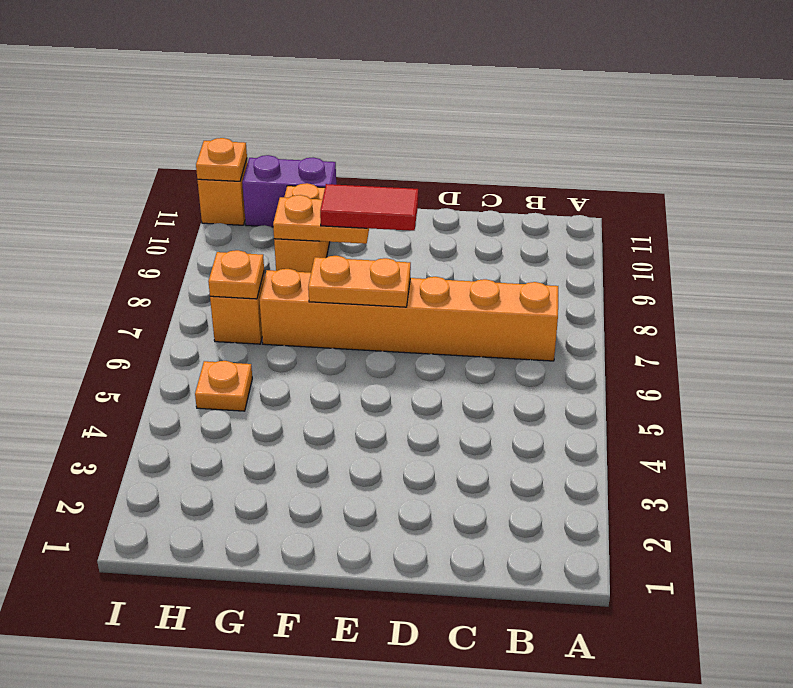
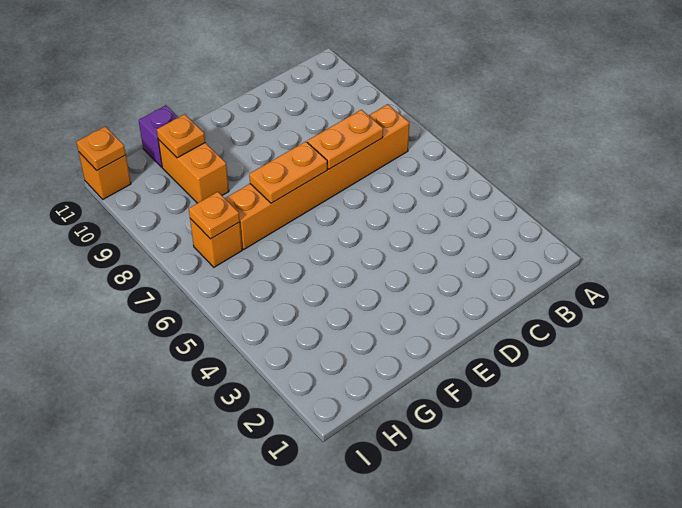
red 1x2 tile [320,184,418,231] -> none
orange 1x2 plate [273,195,369,244] -> orange 1x2 plate moved to [307,110,383,169]
purple 1x2 brick [242,155,336,227] -> purple 1x1 brick [139,106,178,167]
orange 1x1 plate [195,361,252,411] -> orange 1x1 plate moved to [157,114,205,158]

